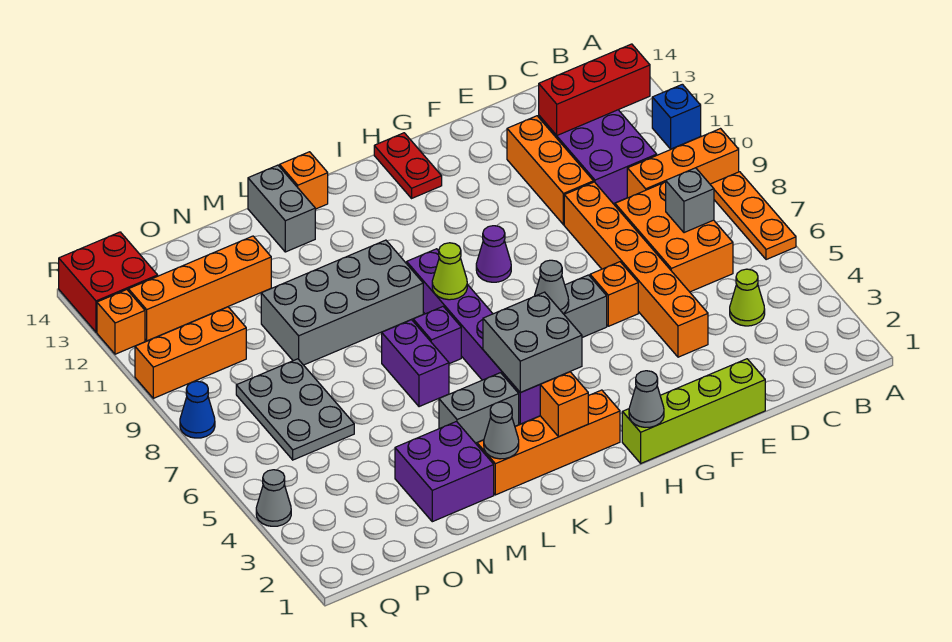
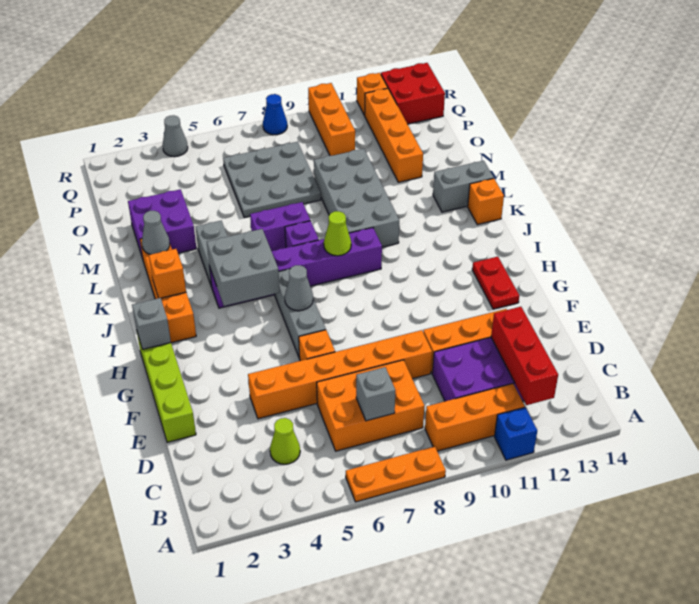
orange 1x3 brick [627,129,739,198] -> orange 1x3 brick turned to [425,383,525,451]
grey 1x1 cone [629,371,664,427] -> grey 1x1 brick [132,298,171,350]
purple 1x1 cone [476,226,511,282] -> none
red 1x2 plate [374,133,442,198] -> red 1x2 plate turned to [472,257,519,309]
grey 2x3 plate [236,359,354,460] -> grey 3x3 plate [223,142,321,218]

